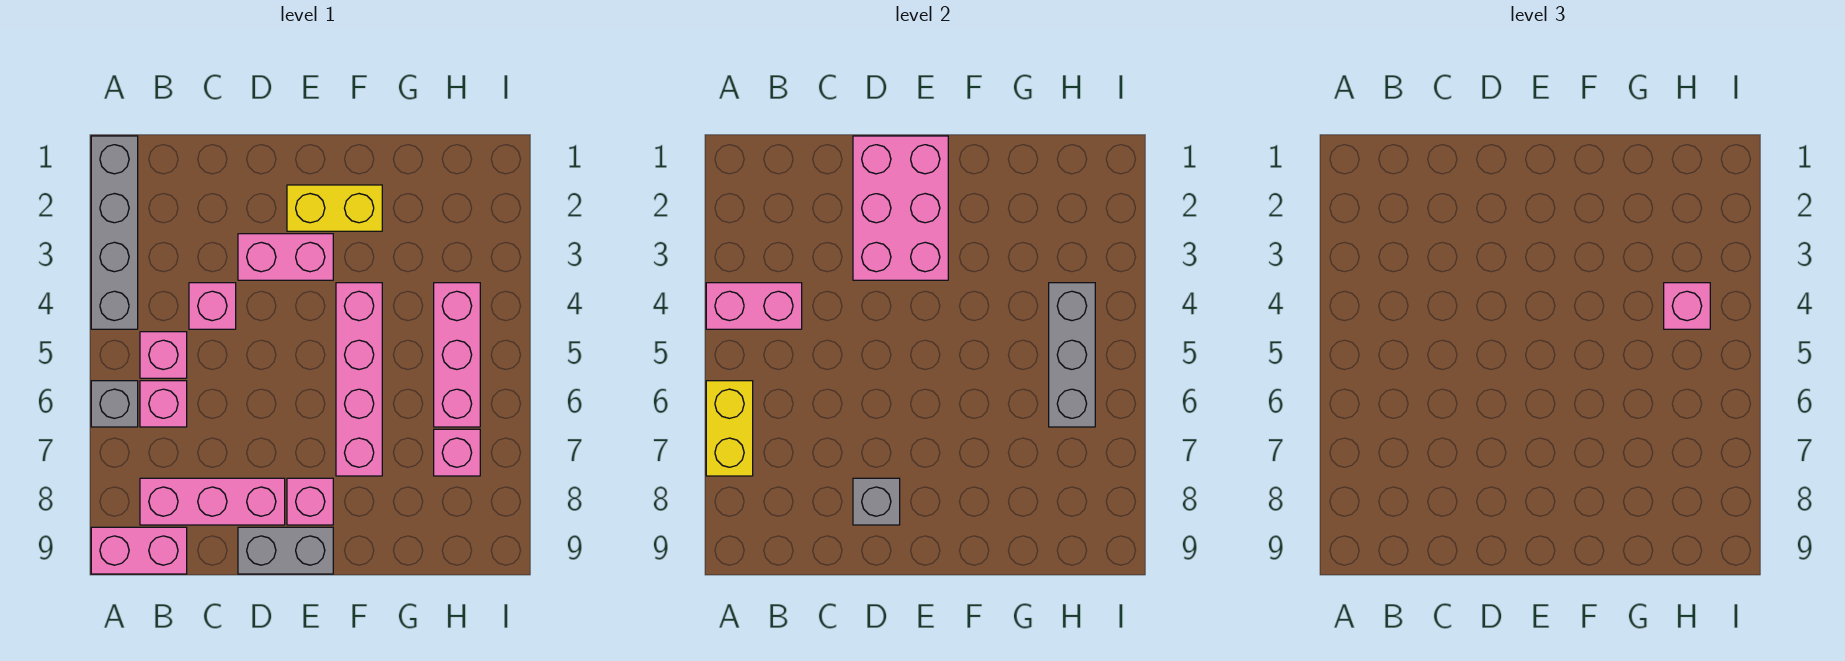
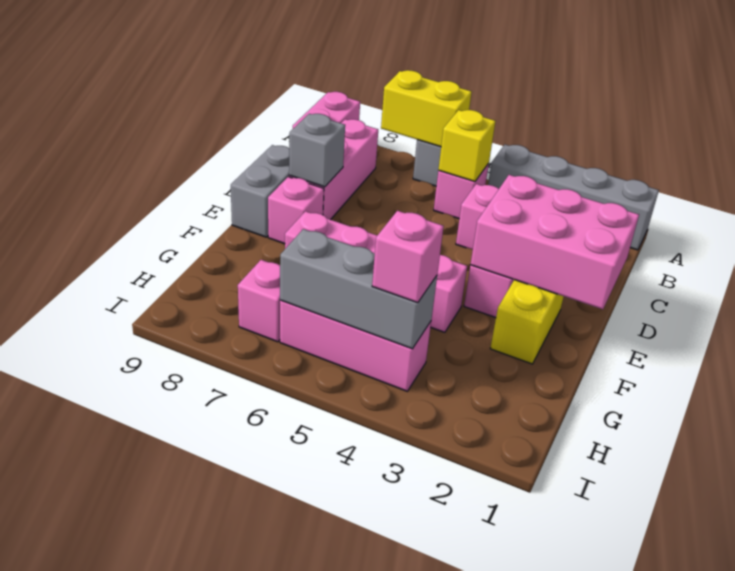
pink 1x2 brick [706,283,802,329] -> none
none -> yellow 1x1 brick [438,110,496,182]
pink 1x1 brick [140,381,187,427] -> none

